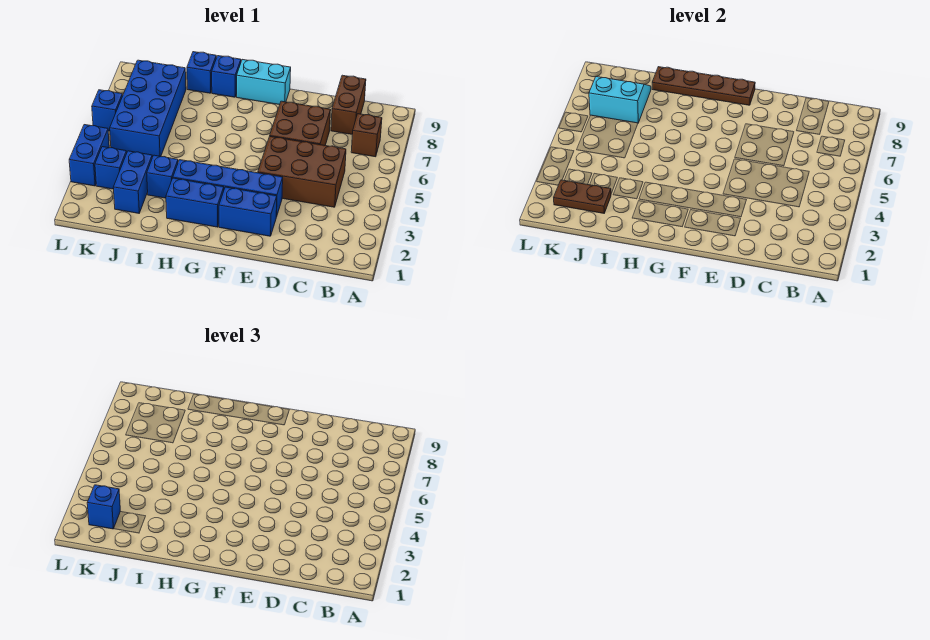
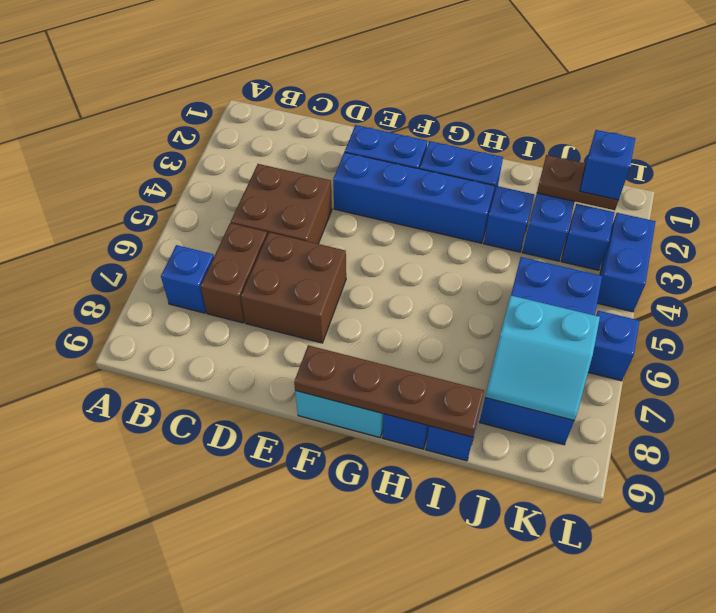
brown 1x1 brick [351,114,382,157] -> blue 1x1 brick [161,245,214,313]
brown 2x3 brick [258,136,346,207] -> brown 2x2 brick [231,164,332,244]
brown 1x2 brick [331,75,366,134] -> brown 1x2 brick moved to [201,223,267,323]

